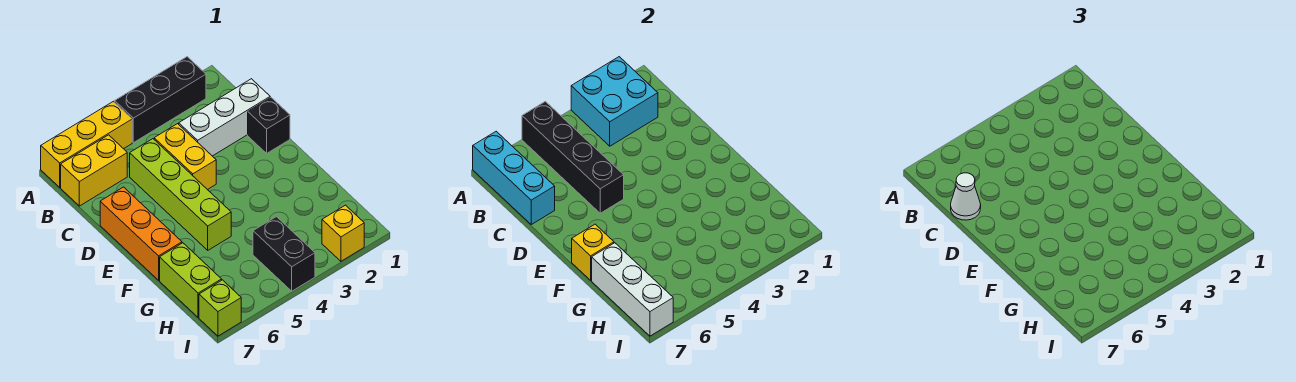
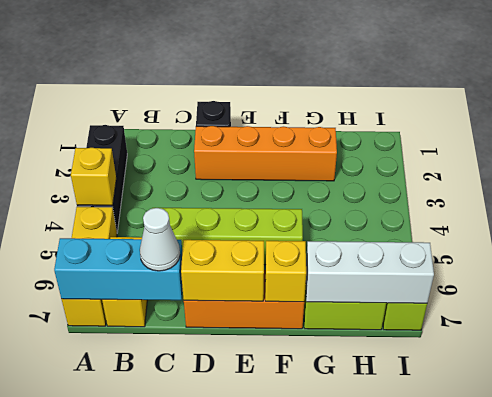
cyan 2x2 brick [571,57,658,146] -> none
black 1x4 brick [522,101,624,213] -> none
white 1x3 brick [179,79,270,156] -> none
yellow 1x2 brick [154,124,216,190] -> yellow 1x2 brick moved to [181,240,264,301]
none -> orange 1x4 brick [194,126,337,181]
black 1x2 brick [253,217,315,291] -> none
yellow 1x1 brick [322,205,364,261] -> yellow 1x1 brick moved to [71,148,116,205]

